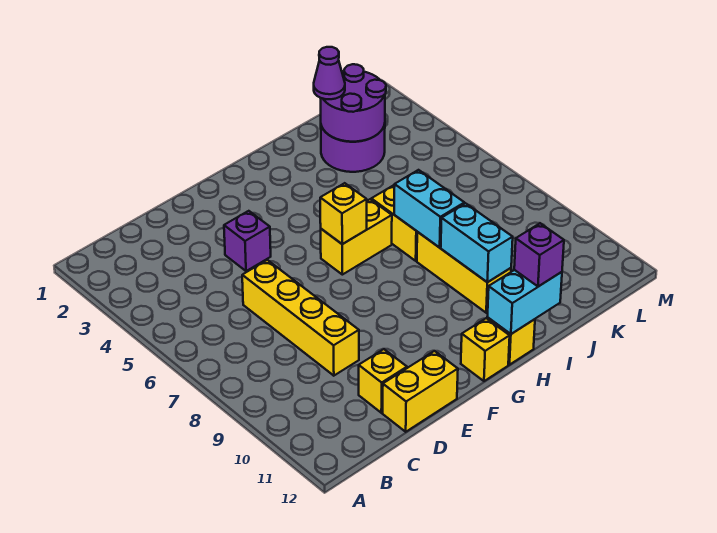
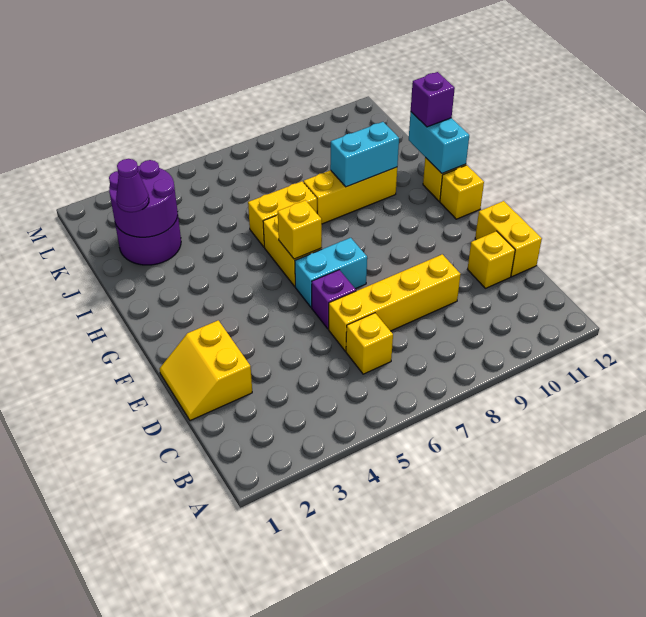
none -> yellow 1x1 brick [346,313,393,374]
none -> yellow 2x2 slope [159,320,252,421]
purple 1x1 brick [224,211,271,271] -> purple 1x1 brick moved to [312,270,356,329]
cyan 1x2 brick [394,170,464,248] -> cyan 1x2 brick moved to [295,238,367,307]

